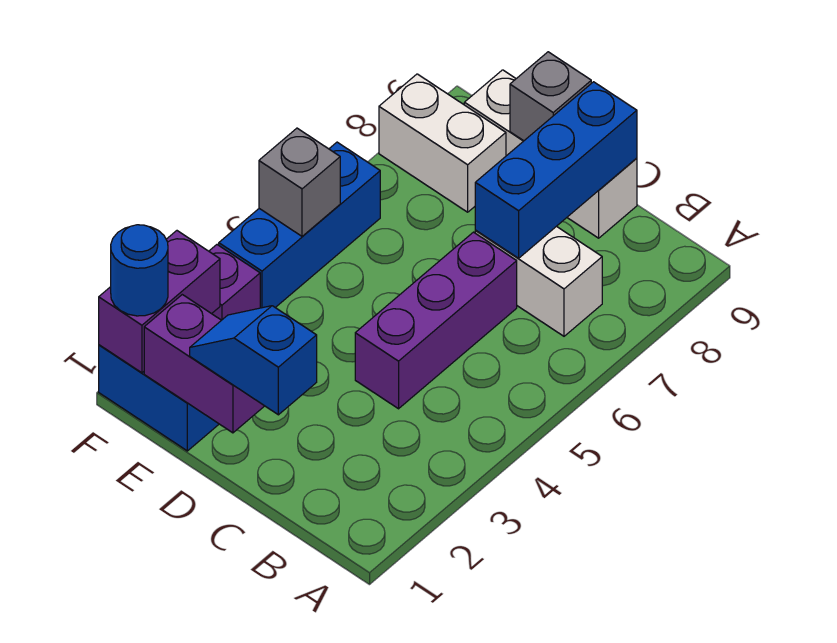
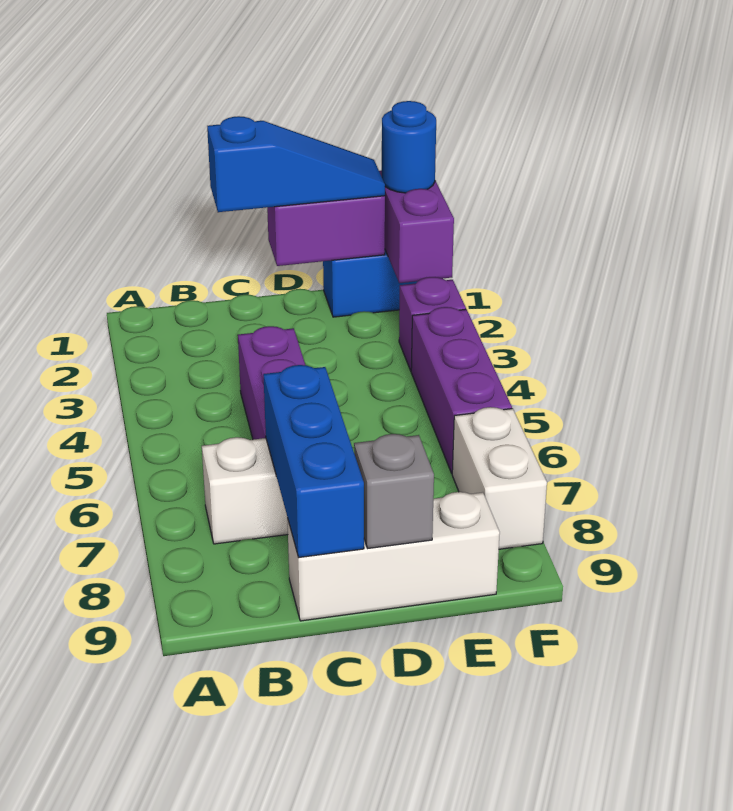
blue 1x2 slope [190,306,317,415] -> blue 1x3 slope [207,116,385,212]
white 1x2 brick [379,74,506,212] -> white 1x2 brick turned to [452,407,547,549]
blue 1x3 brick [219,142,380,308] -> purple 1x3 brick [411,307,512,473]
grey 1x1 brick [259,128,340,236] -> none

